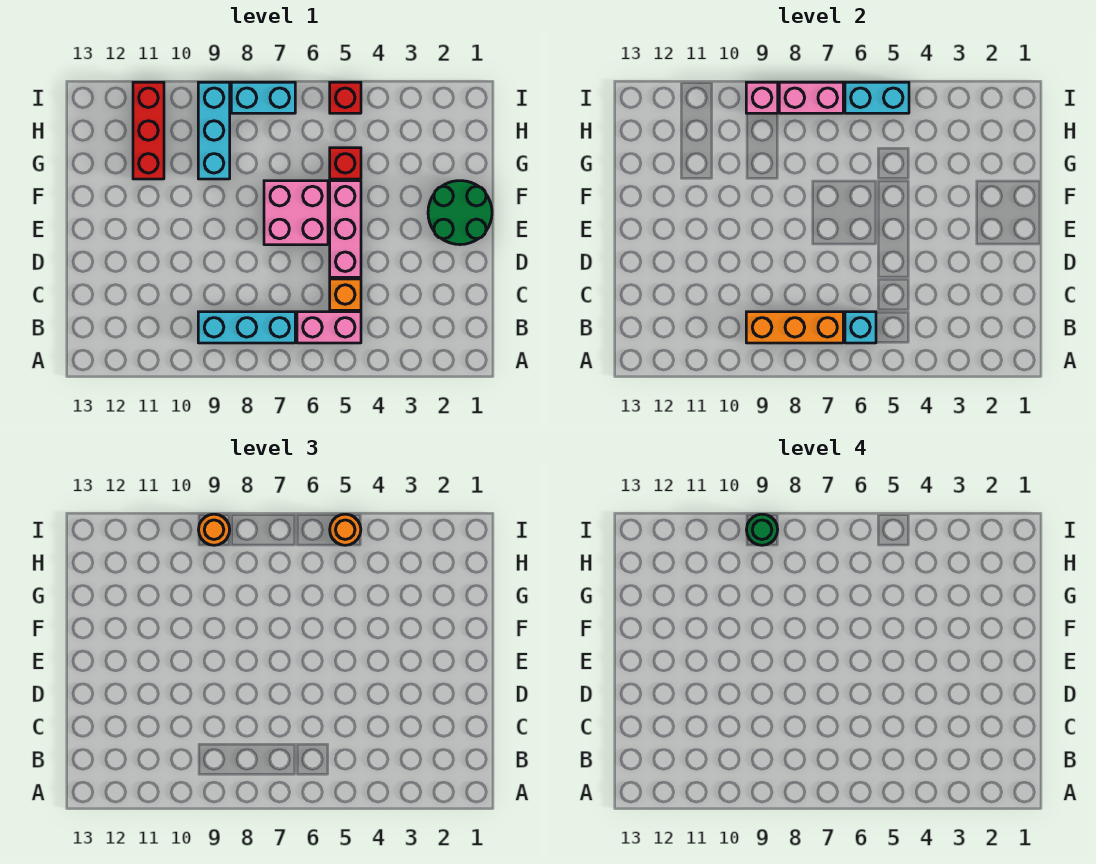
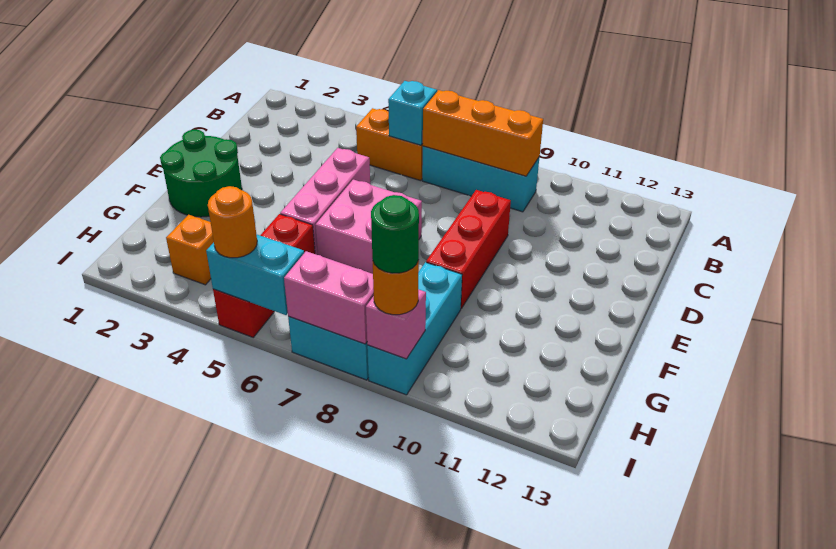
pink 1x2 brick [297,312,361,343] -> orange 1x2 brick [356,108,423,181]
orange 1x1 brick [330,279,361,310] -> orange 1x1 brick moved to [166,215,214,285]
red 1x3 brick [133,82,164,179] -> red 1x3 brick moved to [426,190,511,308]

